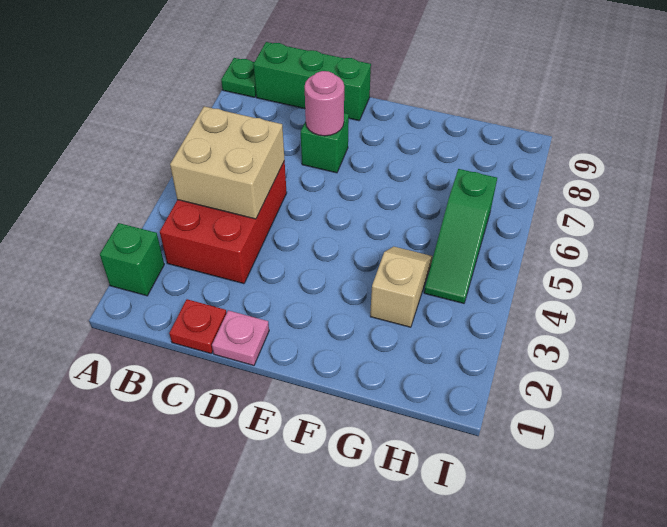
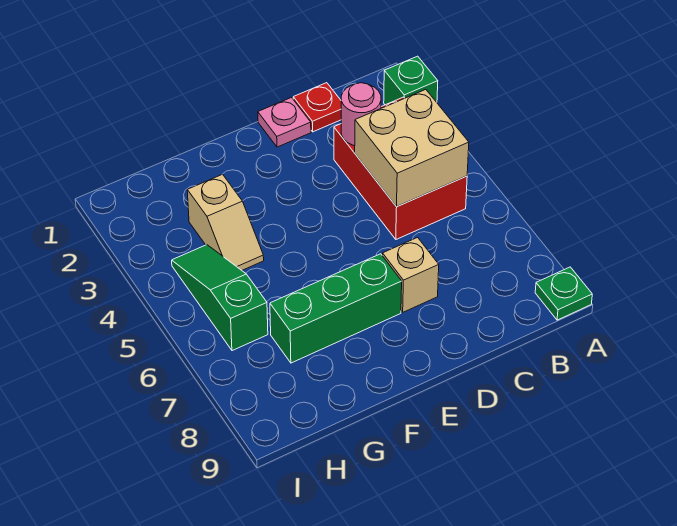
green 1x3 brick [253,42,371,121] -> green 1x3 brick moved to [270,254,402,363]
green 1x1 brick [301,113,349,173] -> tan 1x1 brick [382,238,439,312]
pink 1x1 round brick [305,71,344,136] -> pink 1x1 round brick moved to [341,83,381,146]

